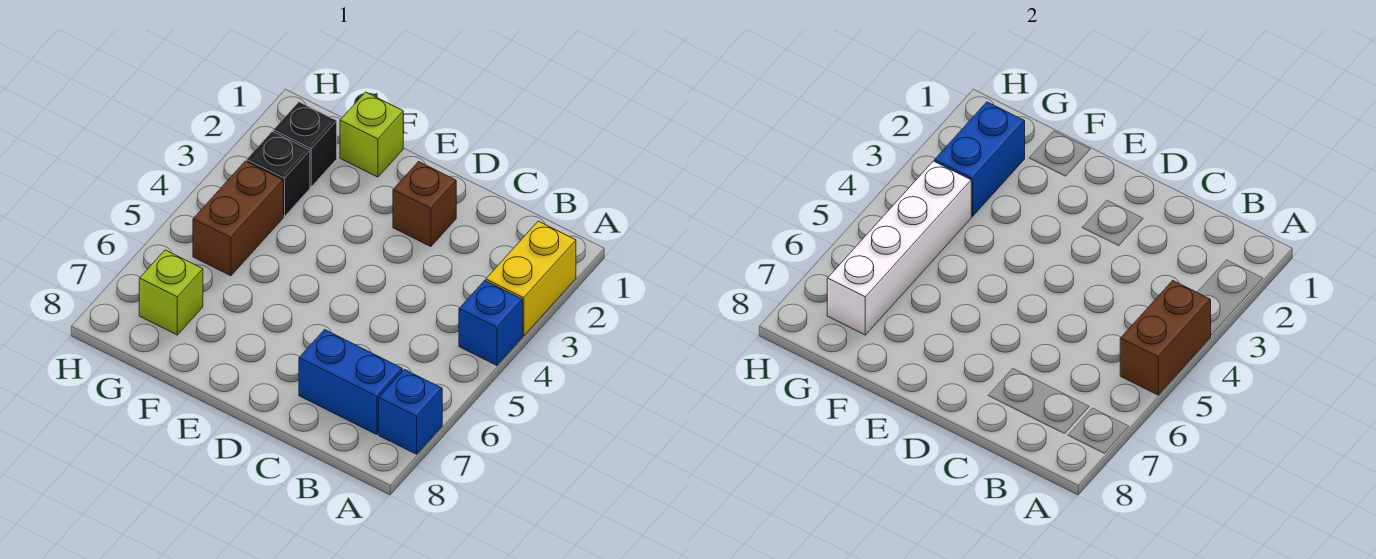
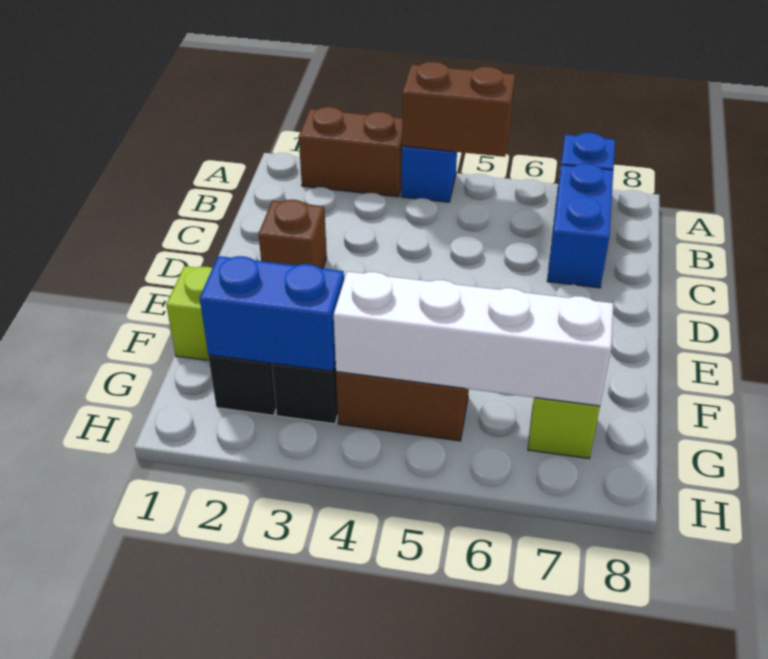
yellow 1x2 brick [486,221,576,336] -> brown 1x2 brick [299,107,402,197]

